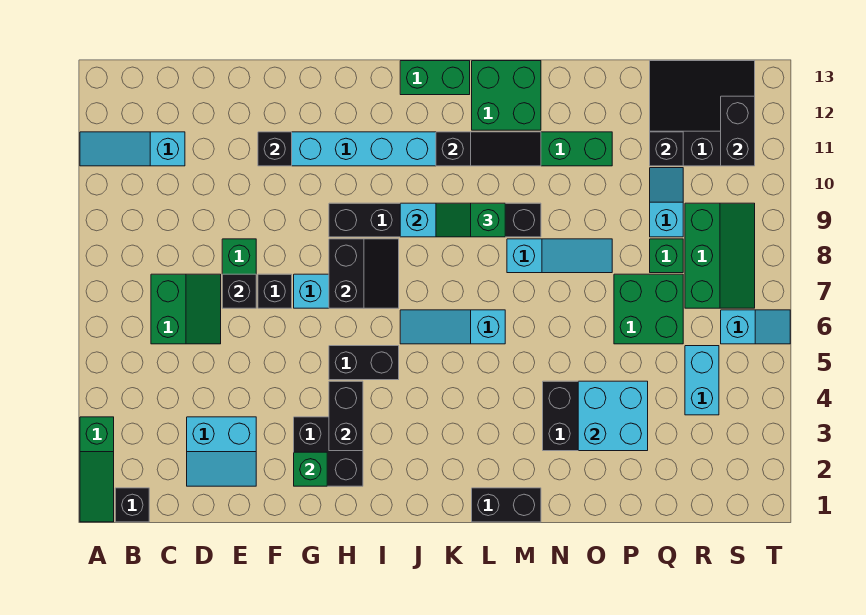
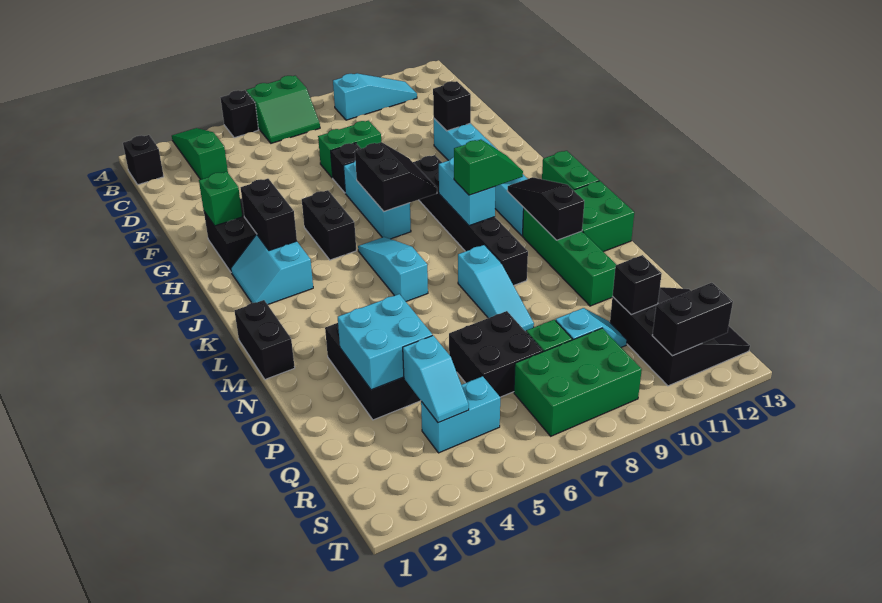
green 1x3 slope [80,417,114,522] -> green 1x3 slope turned to [172,128,228,180]
cyan 1x3 slope [80,132,185,166] -> cyan 1x3 slope turned to [333,73,417,120]
green 2x2 slope [151,274,221,344] -> green 2x2 slope moved to [246,76,320,143]
cyan 2x2 slope [187,417,256,486] -> cyan 2x2 slope moved to [231,235,313,305]
black 1x1 brick [222,274,256,308] -> black 1x1 brick moved to [221,90,258,138]
black 1x2 brick [329,381,363,451] -> black 1x2 brick turned to [241,179,297,251]
black 2x2 slope [329,239,399,308] -> black 2x2 slope turned to [355,142,437,211]
green 1x2 slope [436,203,505,237] -> green 1x2 slope turned to [454,140,523,195]
black 1x3 slope [436,132,541,166] -> black 1x3 slope turned to [508,177,584,240]
green 2x2 brick [614,274,683,344] -> black 2x2 brick [449,311,543,397]
green 2x3 slope [685,203,755,308] -> green 2x3 brick [514,328,642,436]
cyan 1x2 slope [721,310,790,344] -> cyan 1x2 slope moved to [403,336,469,423]

